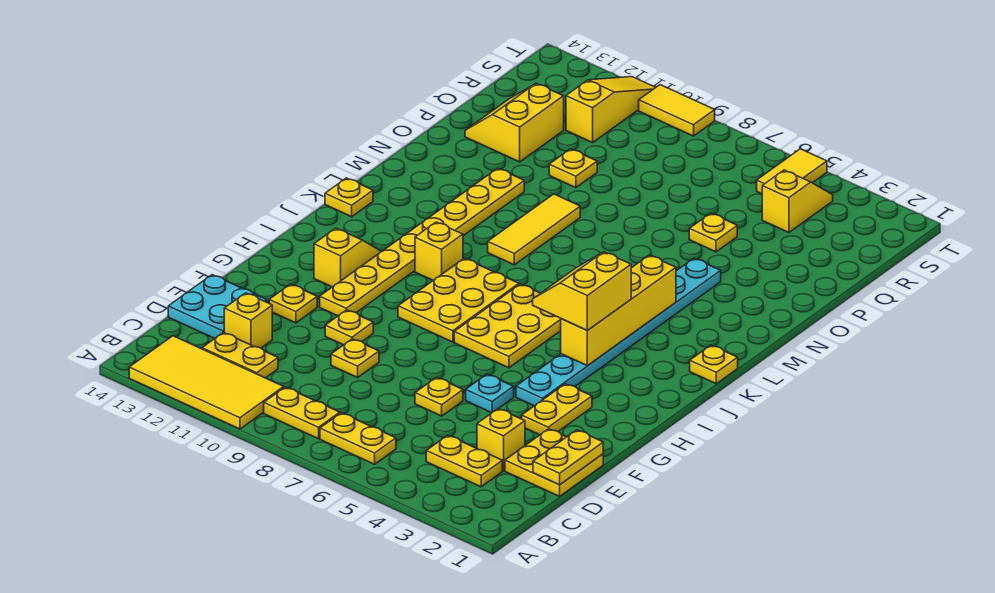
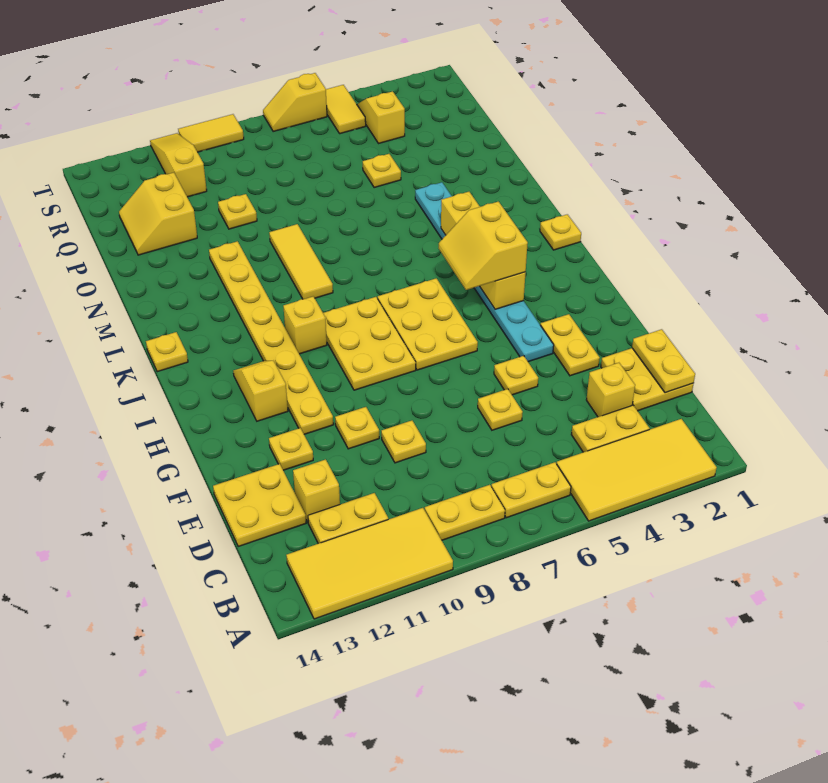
none -> yellow 2x4 tile [557,419,717,521]
cyan 2x2 plate [168,275,267,339] -> yellow 2x2 plate [213,464,306,546]
cyan 1x1 plate [466,374,514,413] -> yellow 1x1 plate [494,356,538,395]
none -> yellow 1x2 slope [263,73,327,132]

